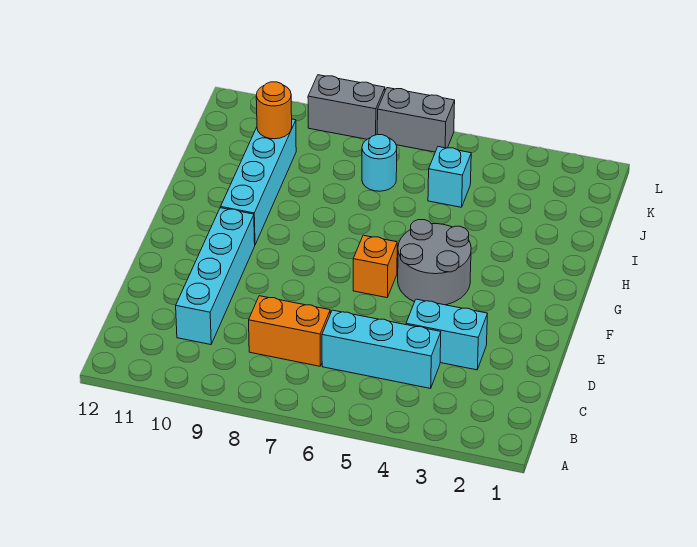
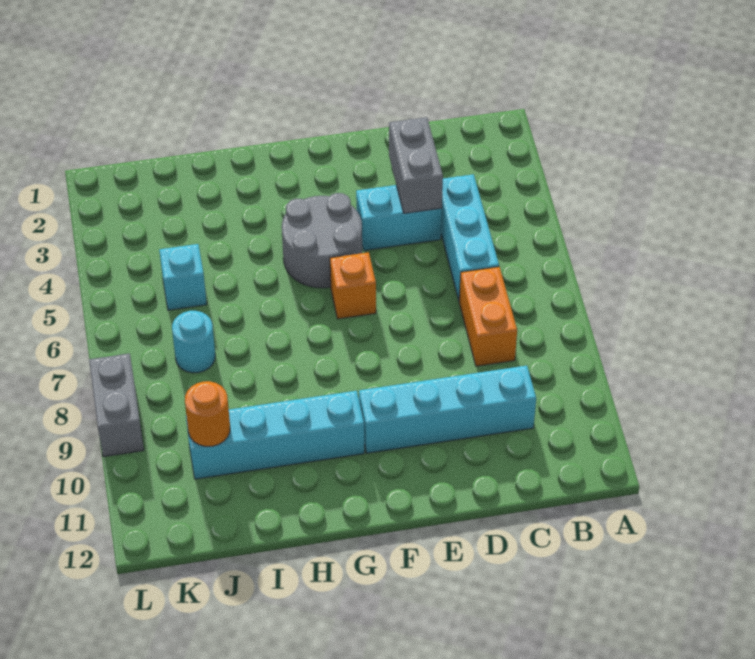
cyan 1x2 brick [406,299,487,370] -> cyan 1x2 brick turned to [356,185,442,250]
grey 1x2 brick [377,88,455,152] -> grey 1x2 brick moved to [389,117,443,213]

